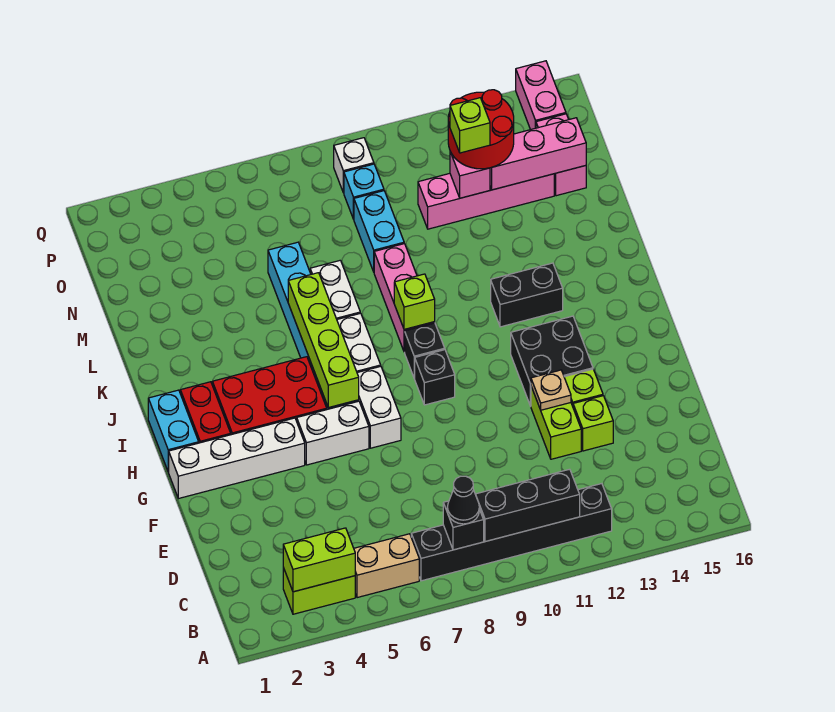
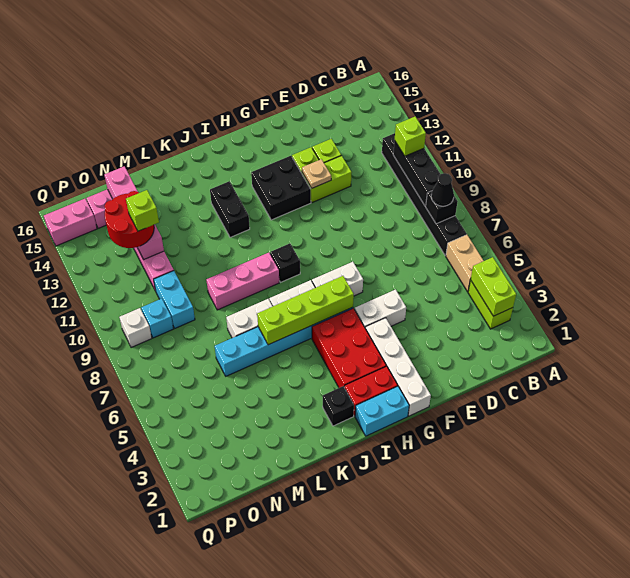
white 1x2 brick [297,401,369,465] -> white 1x2 brick turned to [354,289,406,328]
black 1x1 brick [414,350,455,405] -> black 1x1 brick moved to [323,386,354,426]
lime 1x1 brick [394,274,435,329] -> lime 1x1 brick moved to [395,117,426,156]
cyan 1x2 brick [354,191,404,272] -> cyan 1x2 brick turned to [154,271,195,328]

